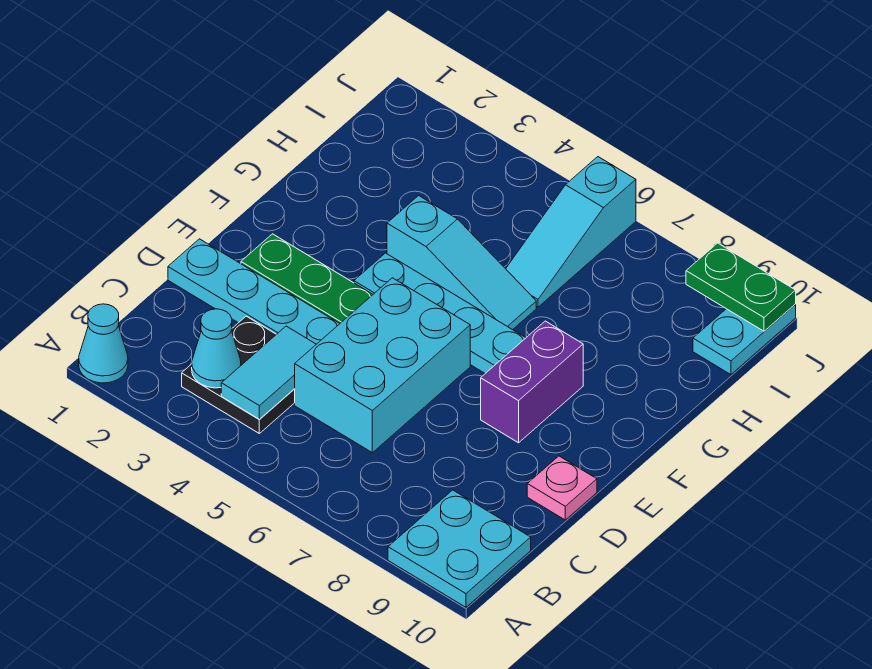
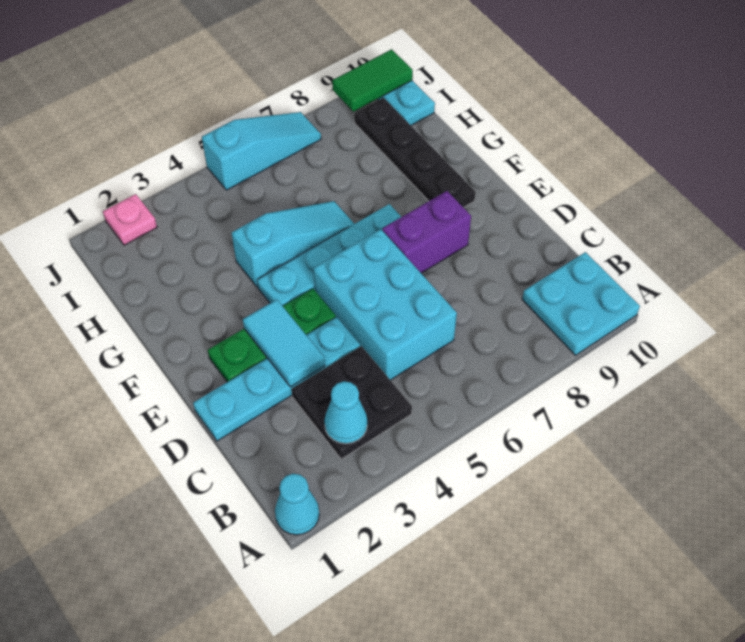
cyan 1x2 tile [221,326,316,420] -> cyan 1x2 tile moved to [243,300,325,387]
pink 1x1 plate [527,456,597,520] -> pink 1x1 plate moved to [103,194,157,245]
purple 1x2 brick [481,321,583,443] -> purple 1x2 brick turned to [382,191,471,273]
none -> black 1x4 plate [354,98,476,208]
cyan 1x3 slope [506,157,636,307] -> cyan 1x3 slope turned to [202,112,321,190]
green 1x2 plate [686,243,796,331] -> green 1x2 tile [332,49,413,112]

